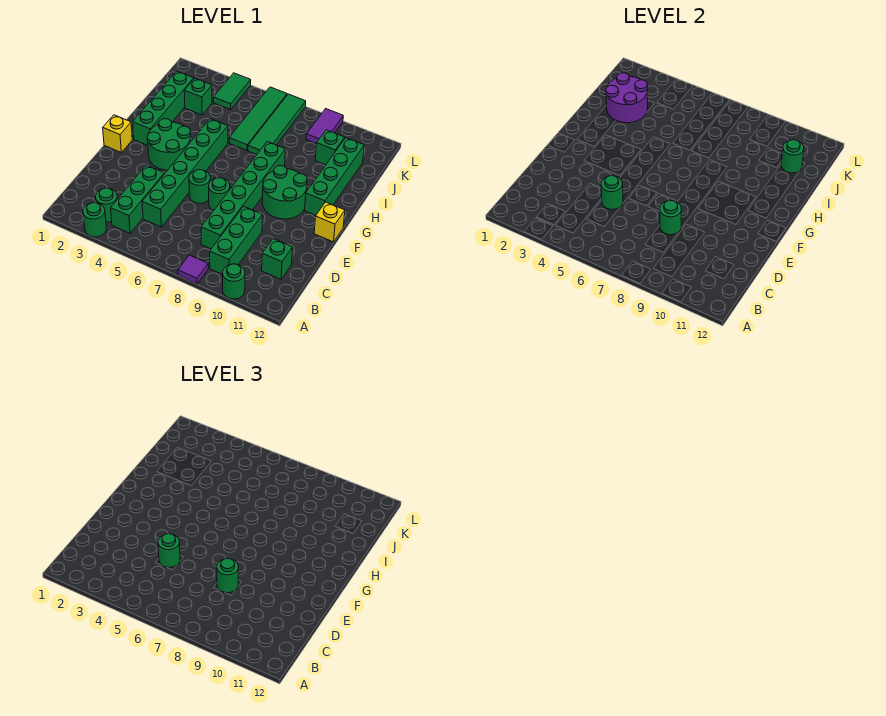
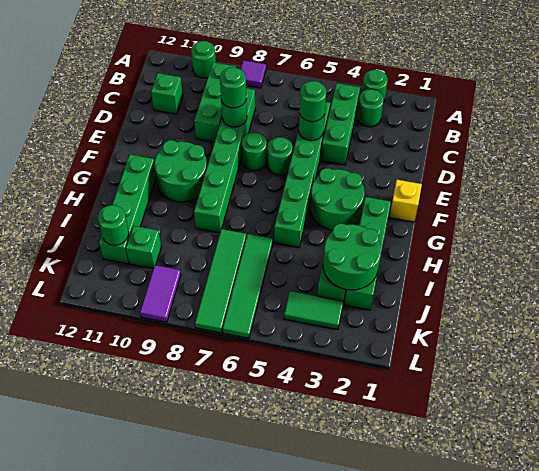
yellow 1x1 brick [314,202,345,242] -> none
purple 2x2 round brick [606,73,648,123] -> green 2x2 round brick [323,224,381,290]
green 1x2 tile [213,73,251,109] -> green 1x2 tile turned to [284,291,343,330]

